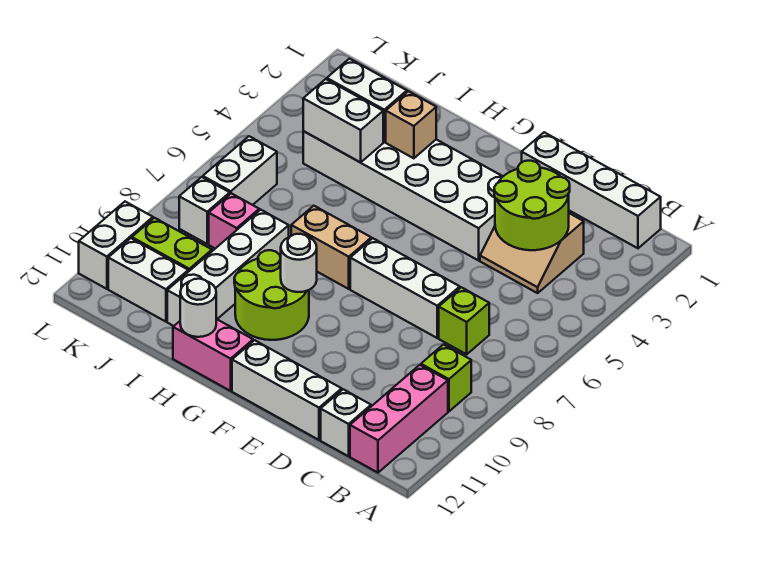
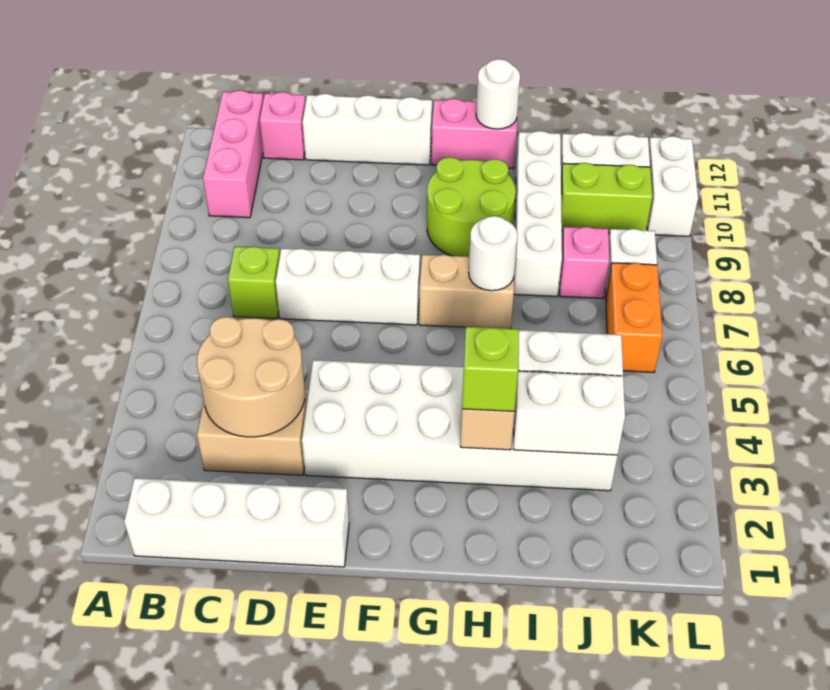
lime 1x1 brick [421,345,471,411] -> lime 1x1 brick moved to [462,327,519,411]
lime 2x2 round brick [494,161,570,250] -> tan 2x2 round brick [197,317,305,437]
white 1x1 brick [321,389,371,456] -> pink 1x1 brick [260,92,306,160]
white 1x1 round brick [280,234,317,292] -> white 1x1 round brick moved to [469,216,517,291]
white 1x2 brick [203,136,277,205] -> orange 1x2 brick [606,263,662,372]

